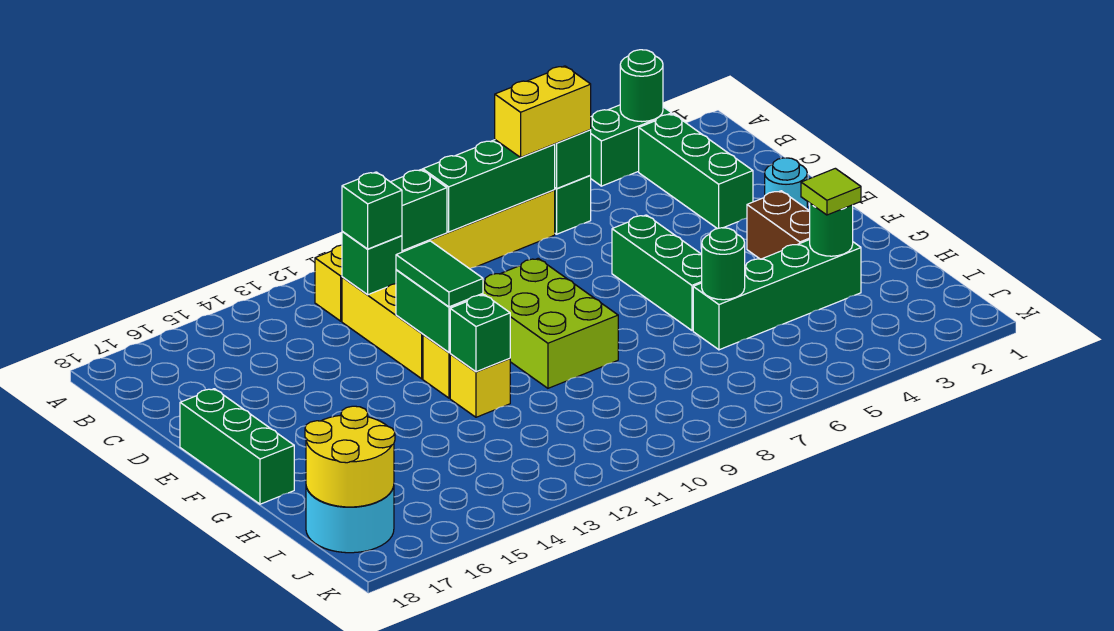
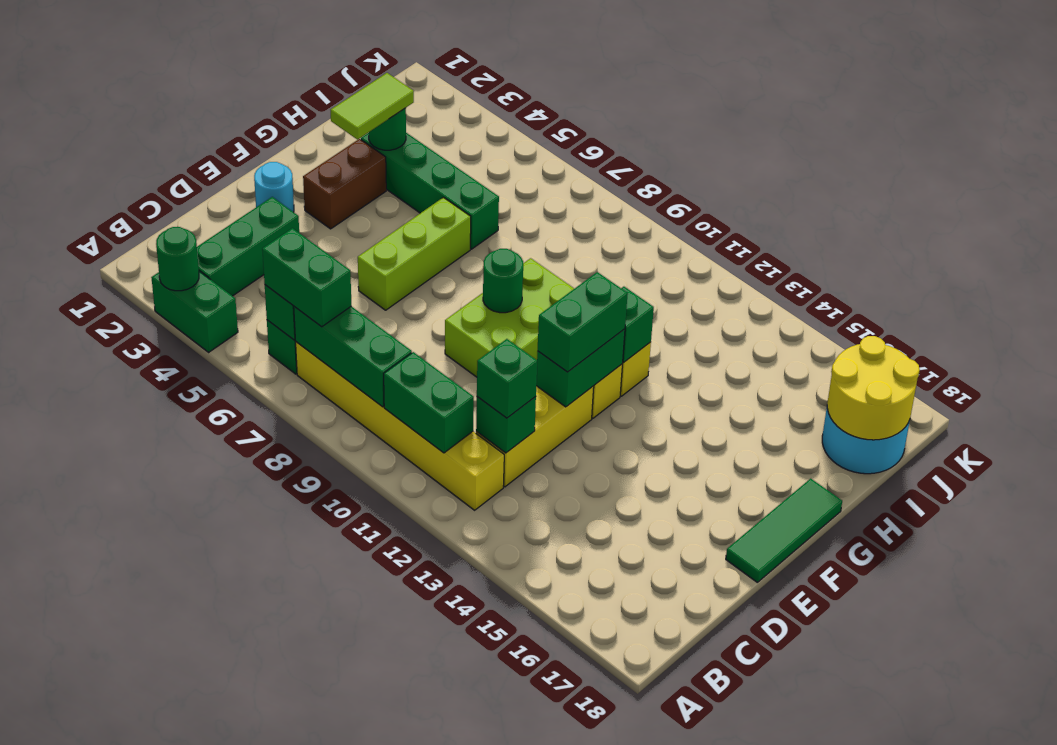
yellow 1x2 brick [495,66,591,157] -> green 1x2 brick [262,228,351,327]
green 1x3 brick [612,215,702,330] -> lime 1x3 brick [358,197,471,310]
green 1x2 tile [396,241,483,307] -> green 1x2 brick [538,272,628,372]
green 1x3 brick [180,389,294,504] -> green 1x3 tile [726,479,842,582]
lime 1x1 tile [801,168,861,215] -> lime 1x2 tile [331,73,414,140]
green 1x1 round brick [702,228,745,300] -> green 1x1 round brick moved to [483,249,523,313]

